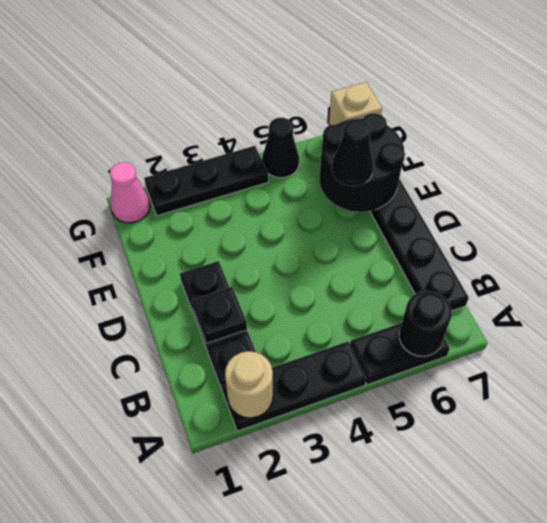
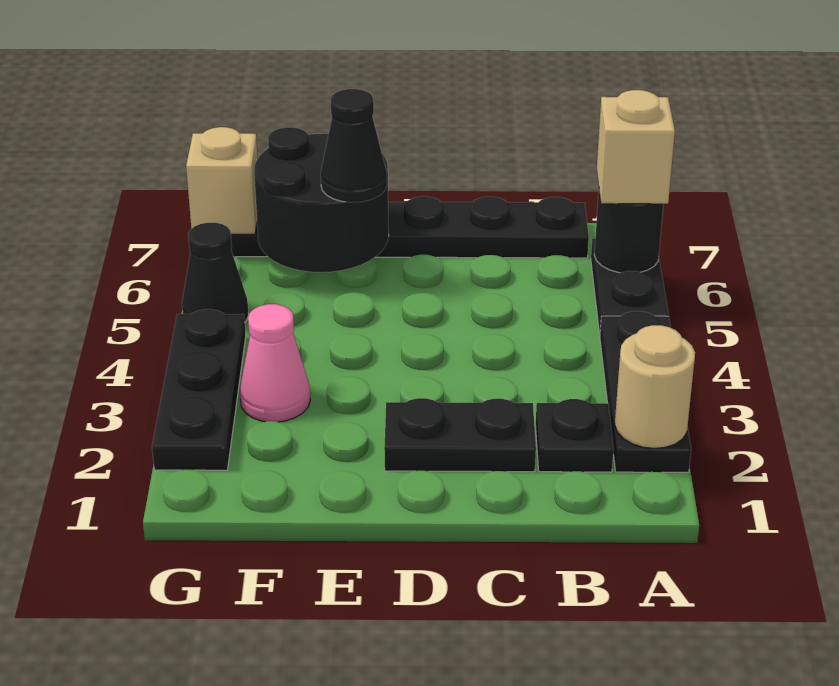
none -> tan 1x1 brick [597,90,675,204]
black 1x1 plate [192,287,247,344] -> none
pink 1x1 cone [110,162,150,223] -> pink 1x1 cone moved to [240,304,310,422]

